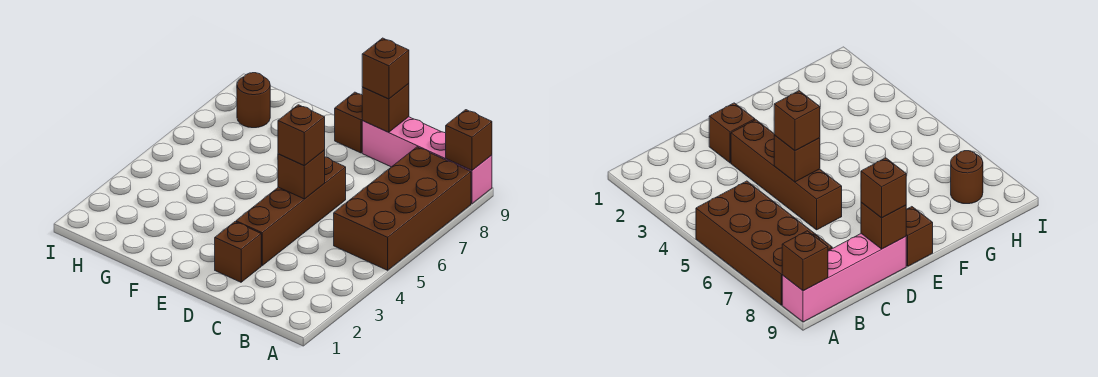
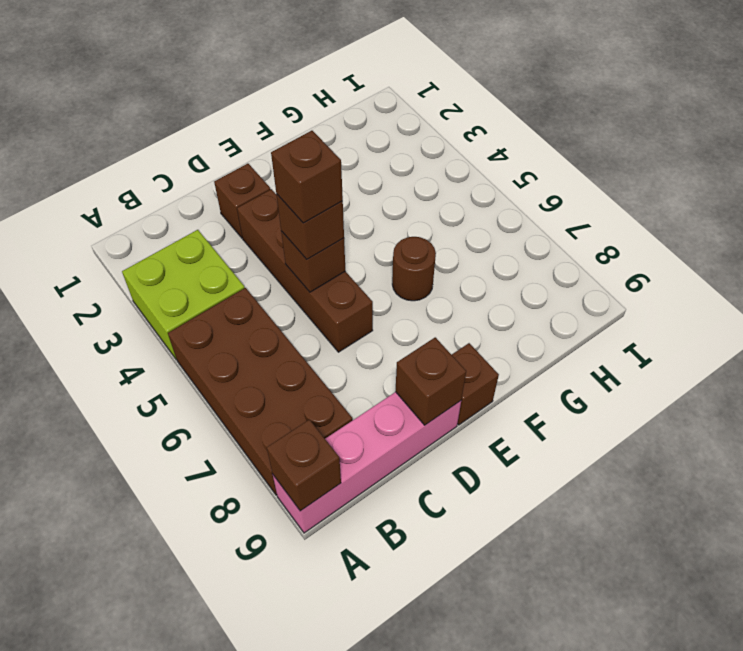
none -> lime 2x2 brick [122,230,245,360]
brown 1x1 brick [362,38,409,99] -> brown 1x1 brick moved to [271,131,343,223]
brown 1x1 round brick [237,73,270,128] -> brown 1x1 round brick moved to [392,237,436,301]

